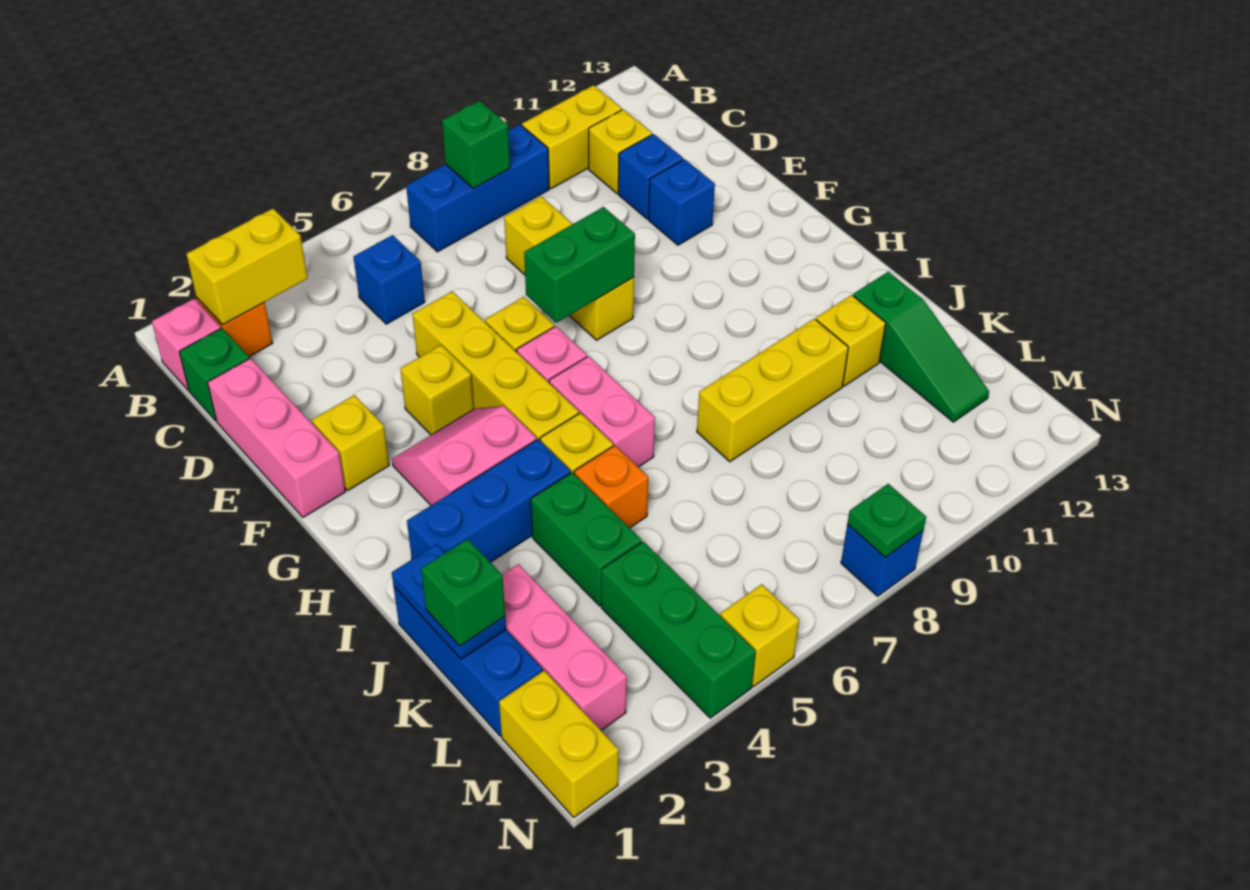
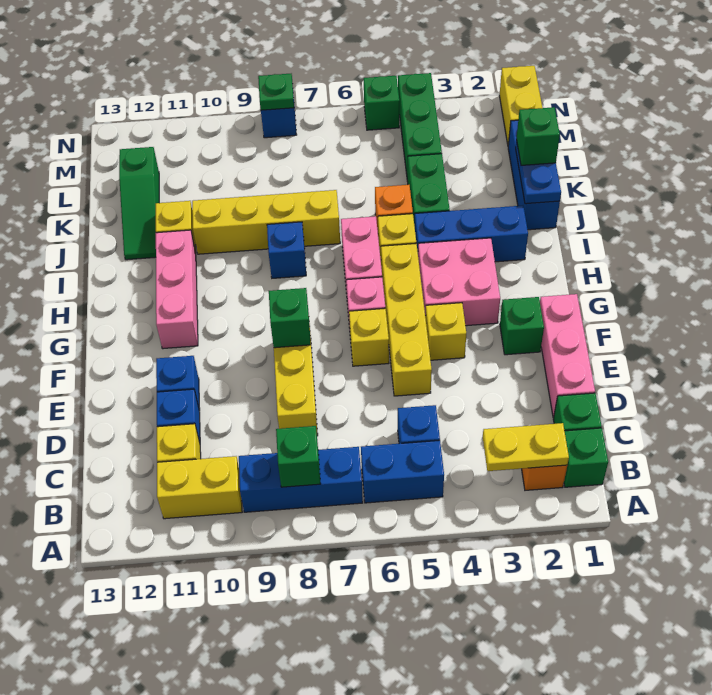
pink 1x1 brick [152,299,221,390] -> green 1x1 brick [564,428,608,487]
yellow 1x2 brick [186,209,308,325] -> yellow 1x2 plate [483,423,569,471]
none -> blue 1x2 brick [361,440,444,503]
yellow 1x1 brick [312,395,389,490] -> green 1x1 brick [500,297,544,355]
green 1x2 brick [524,207,635,323] -> green 1x1 brick [269,288,311,348]
pink 2x2 slope [392,406,537,505] -> pink 2x2 brick [418,238,500,326]
none -> blue 1x1 brick [267,222,306,278]
yellow 1x3 brick [697,319,848,462] -> yellow 1x4 brick [192,190,340,254]
green 1x3 slope [853,272,989,422] -> green 1x3 slope turned to [119,147,159,260]
pink 1x3 brick [502,564,627,730] -> pink 1x3 brick moved to [156,230,198,349]
yellow 1x1 brick [720,584,799,686] -> green 1x1 brick [364,76,399,130]

